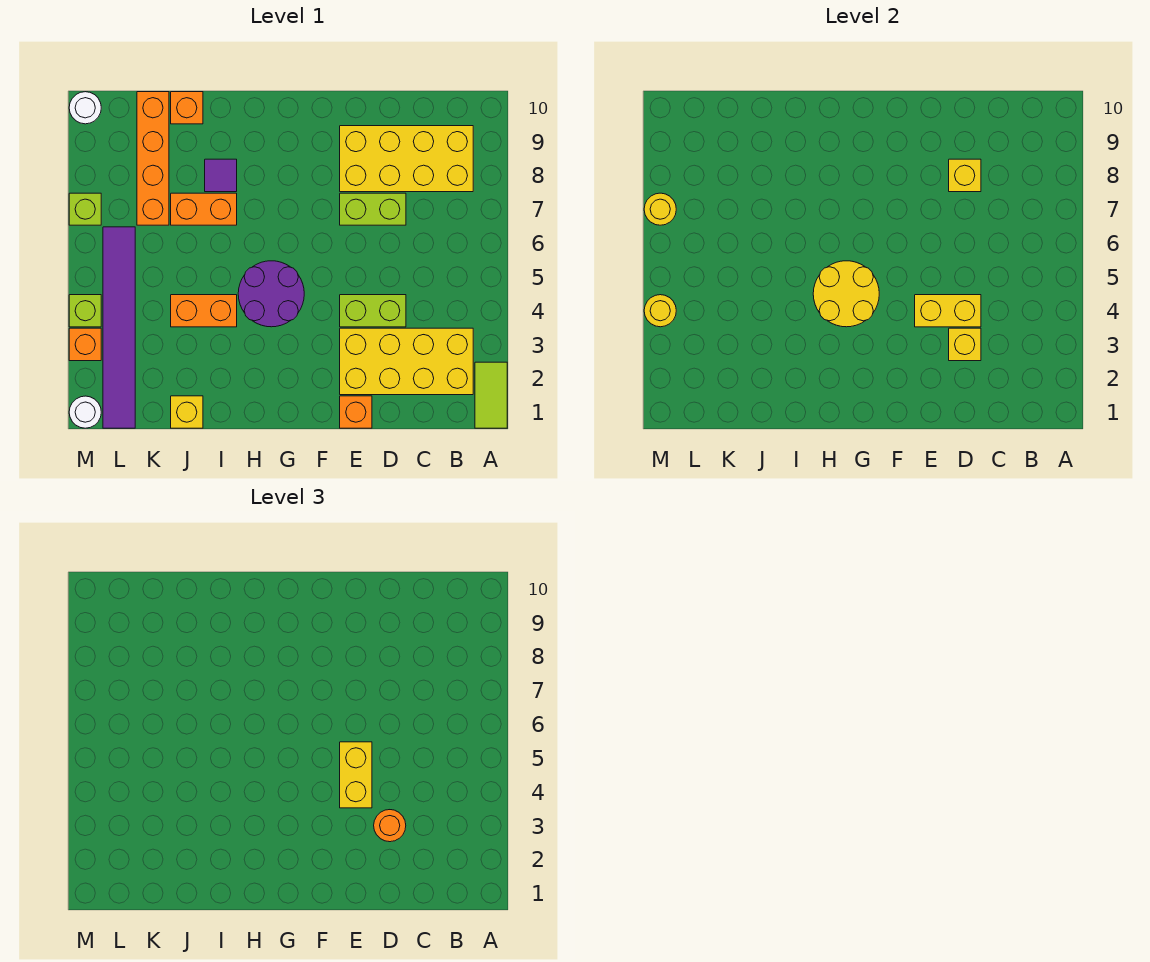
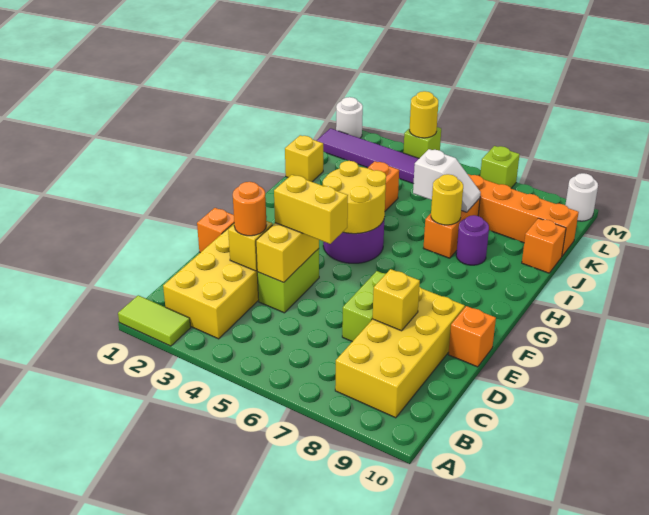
purple 1x1 tile [205,159,237,192] -> purple 1x1 round brick [456,215,489,265]
none -> white 1x2 slope [413,149,481,212]
orange 1x1 brick [69,328,101,361] -> orange 1x1 brick moved to [448,306,496,367]
yellow 1x1 round brick [644,193,676,225] -> yellow 1x1 round brick moved to [431,174,463,225]

